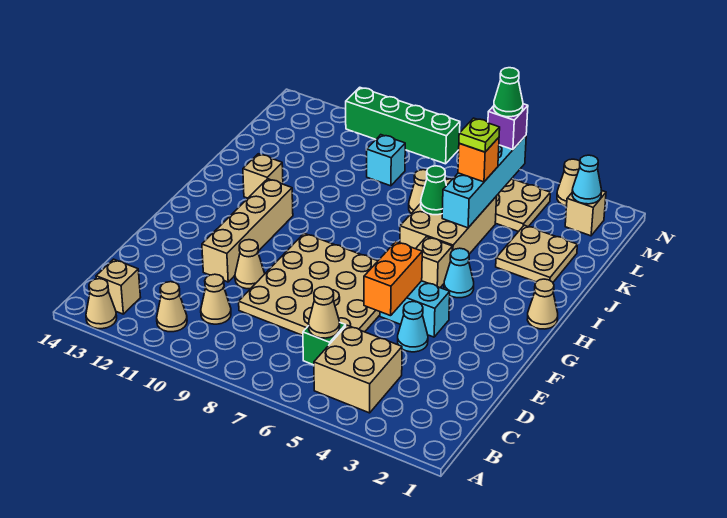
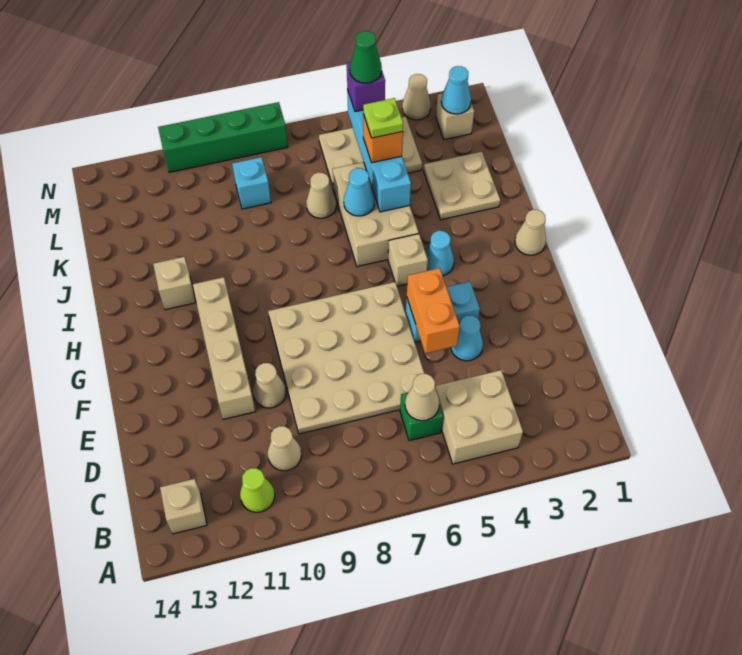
tan 1x1 cone [86,279,117,329] -> none
tan 1x1 cone [157,282,187,332] -> lime 1x1 cone [240,468,275,512]
green 1x1 cone [421,166,446,215] -> cyan 1x1 cone [344,168,375,216]

